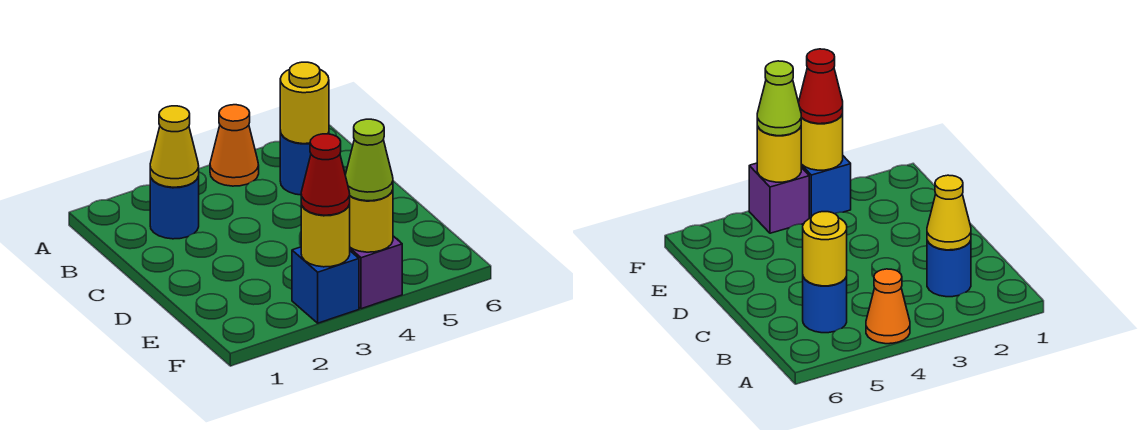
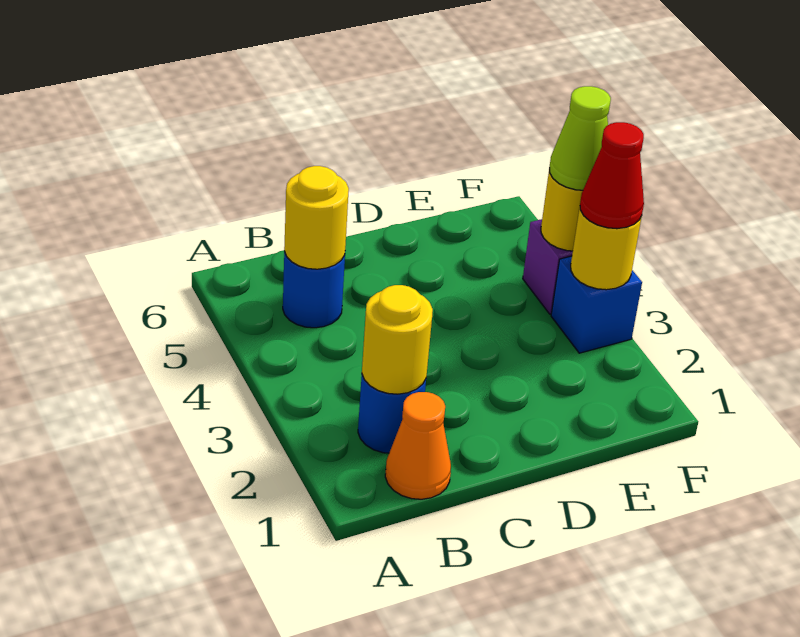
orange 1x1 cone [210,105,259,186] -> orange 1x1 cone moved to [385,392,451,499]
yellow 1x1 cone [150,106,199,187] -> yellow 1x1 round brick [362,285,433,394]

